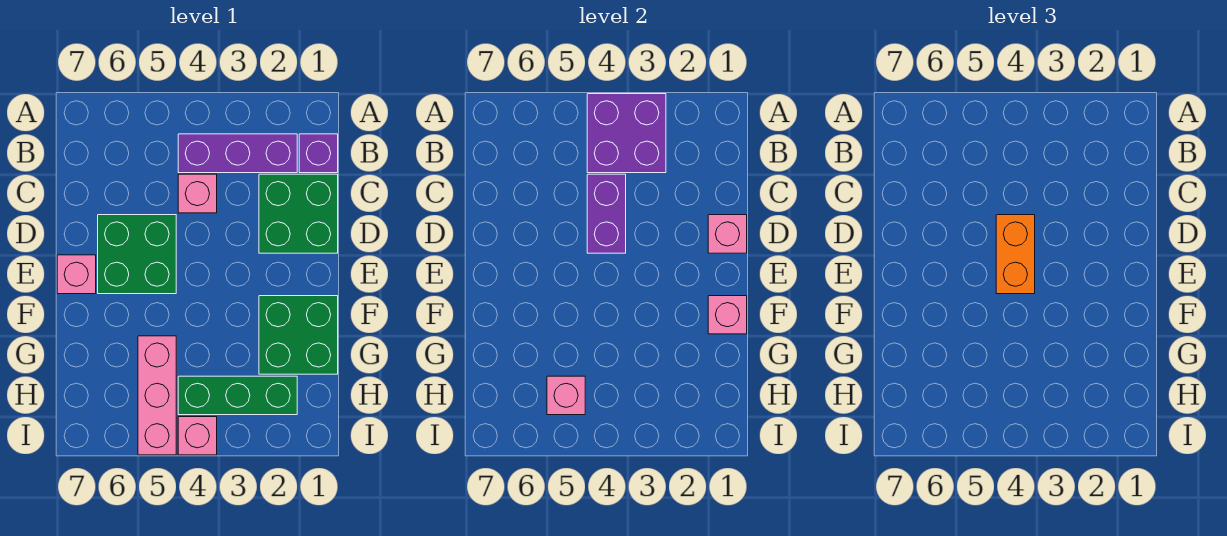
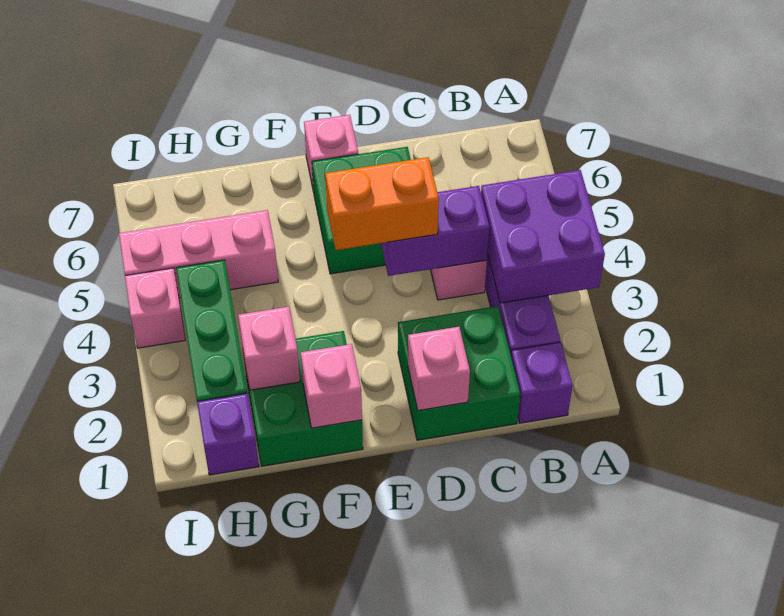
none -> purple 1x1 brick [197,393,259,475]
pink 1x1 brick [547,376,585,415] -> pink 1x1 brick moved to [238,307,300,390]

